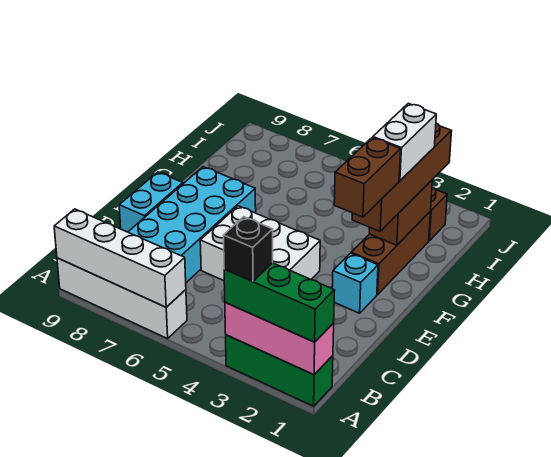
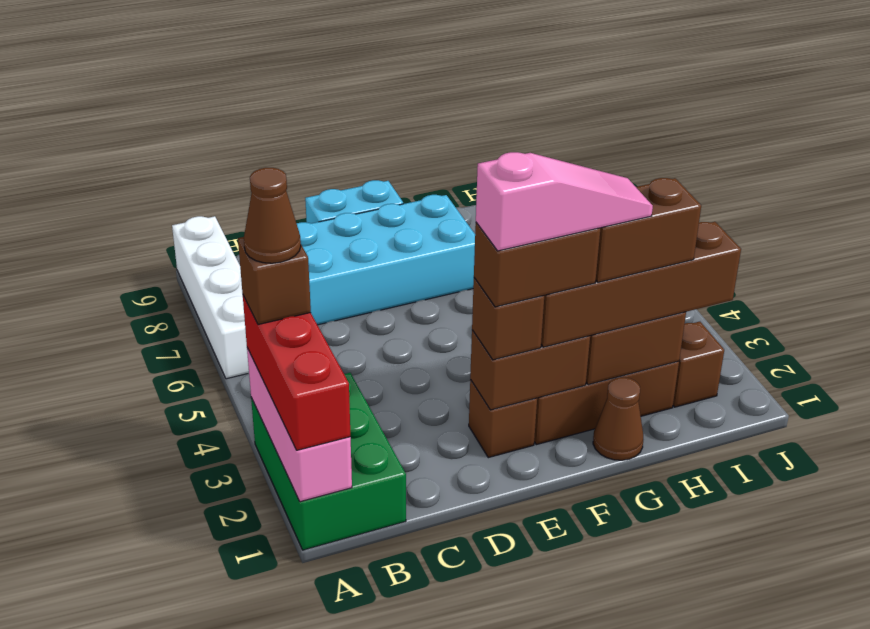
green 1x3 brick [226,335,333,406] -> green 2x3 brick [251,373,406,550]
green 1x3 brick [224,263,335,342] -> red 1x3 brick [243,296,351,450]
black 1x1 brick [223,217,273,281] -> brown 1x1 brick [238,237,311,325]
none -> brown 1x1 cone [244,168,301,263]
white 1x4 brick [54,209,186,307] -> none
white 2x3 brick [200,206,320,281] -> none
cyan 1x1 brick [332,253,378,313] -> brown 1x1 brick [469,380,537,458]
none -> brown 1x2 brick [470,330,590,410]
none -> brown 1x1 brick [472,278,544,360]
none -> pink 1x3 slope [476,152,653,251]
none -> brown 1x1 cone [593,377,643,460]
white 1x2 brick [373,103,436,181] -> brown 1x2 brick [596,178,701,282]

